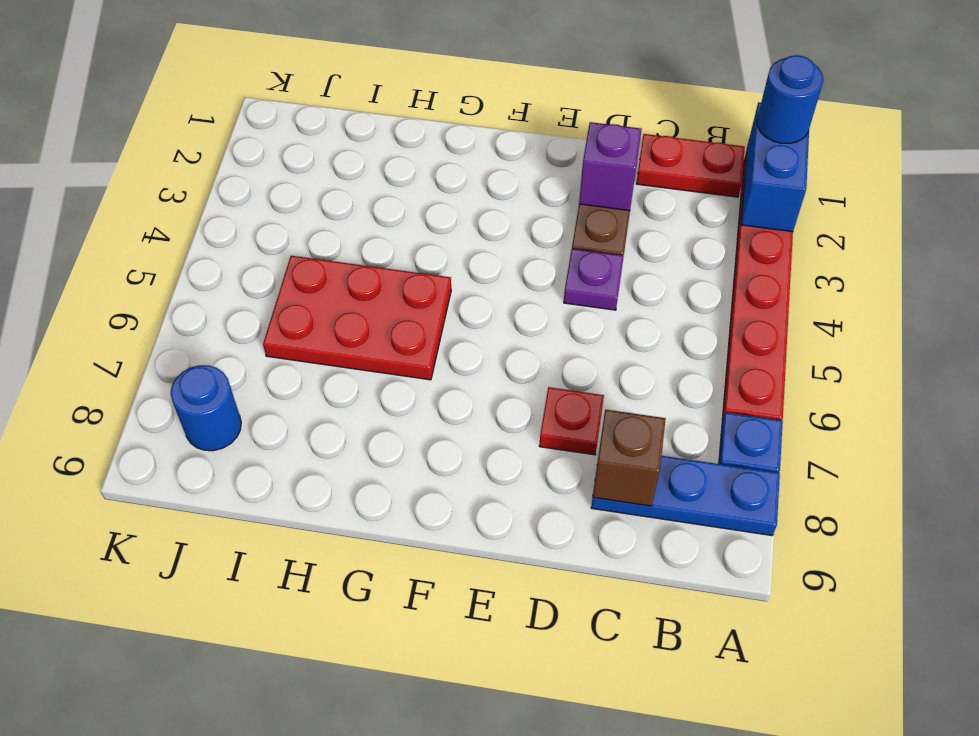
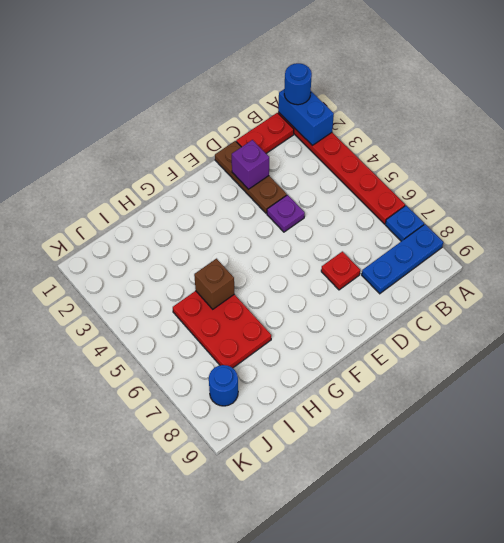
brown 1x1 brick [593,410,666,506] -> brown 1x1 brick moved to [194,259,234,309]
red 2x3 plate [263,256,451,380] -> red 2x3 plate turned to [173,291,271,368]

